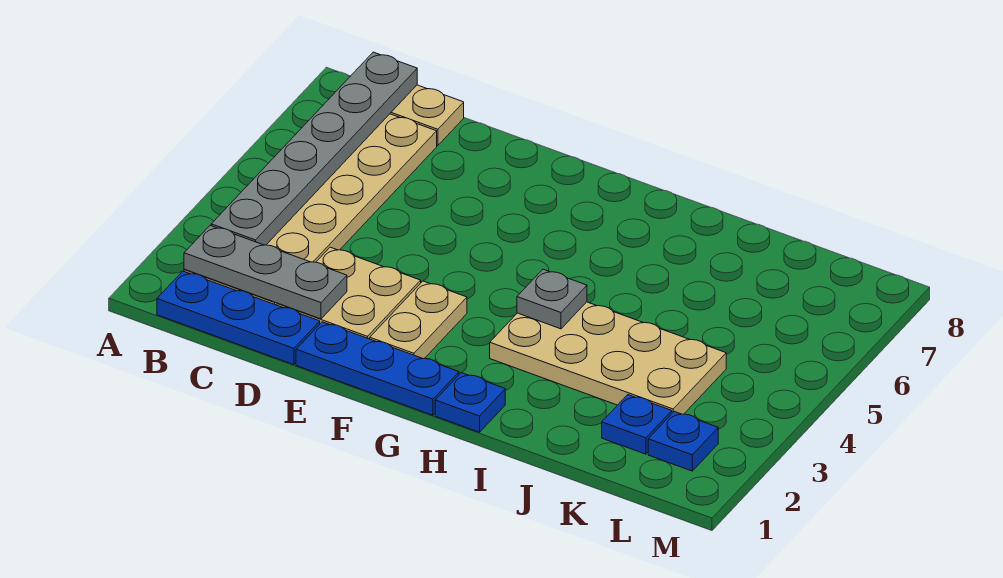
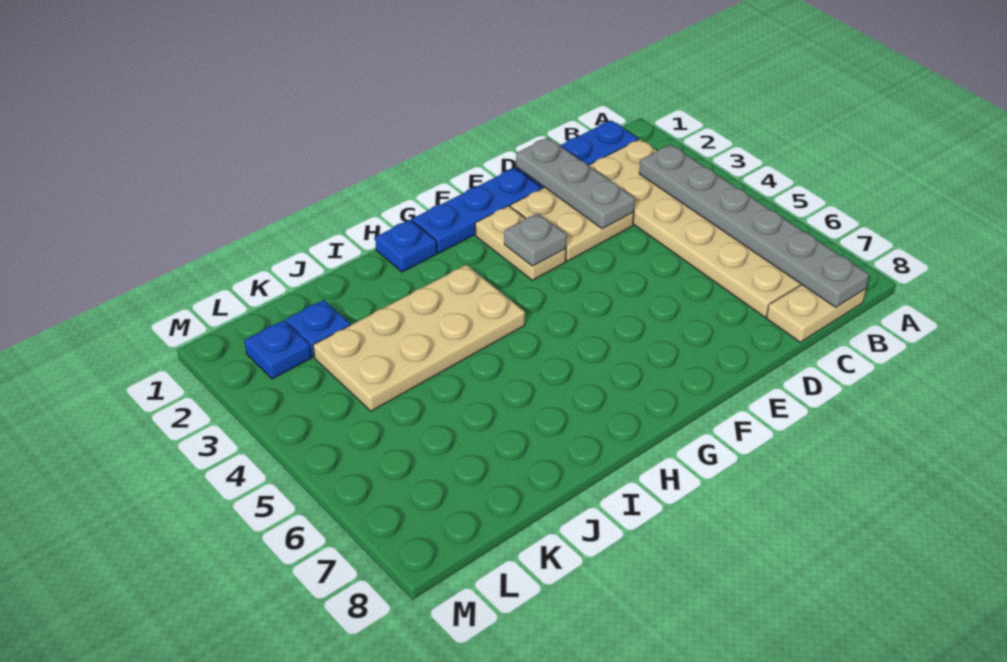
grey 1x3 plate [184,226,347,319] -> grey 1x3 plate turned to [516,138,635,229]
grey 1x1 plate [517,269,587,329] -> grey 1x1 plate moved to [504,213,567,266]

